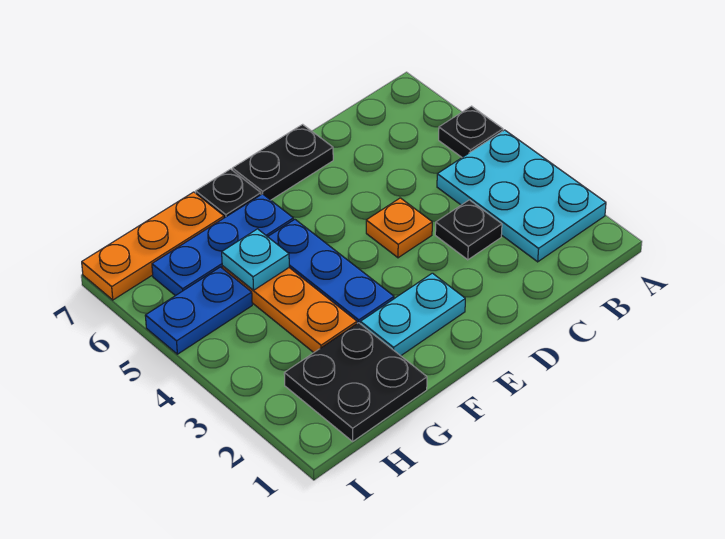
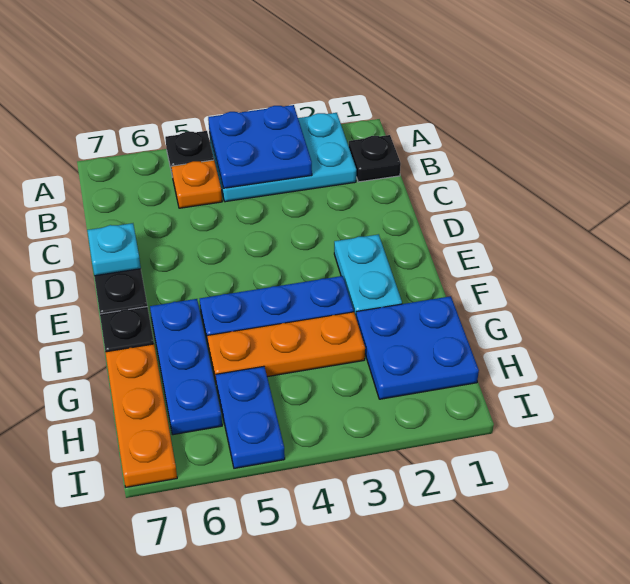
none -> blue 2x2 plate [208,105,312,188]
black 1x1 plate [435,200,502,260] -> black 1x1 plate moved to [349,135,401,182]
orange 1x1 plate [366,198,432,258] -> orange 1x1 plate moved to [171,160,222,208]
black 2x2 plate [284,323,427,441] -> blue 2x2 plate [356,296,479,399]
cyan 1x1 plate [222,229,289,290] -> cyan 1x1 plate moved to [87,223,141,276]

